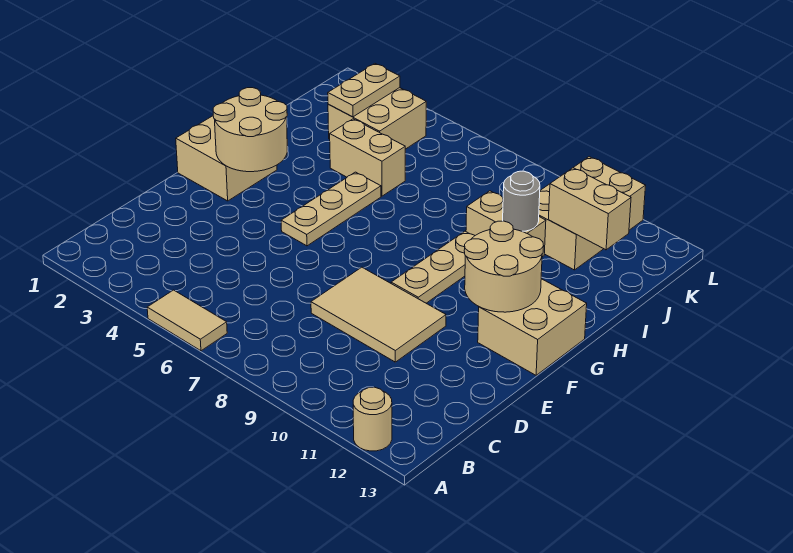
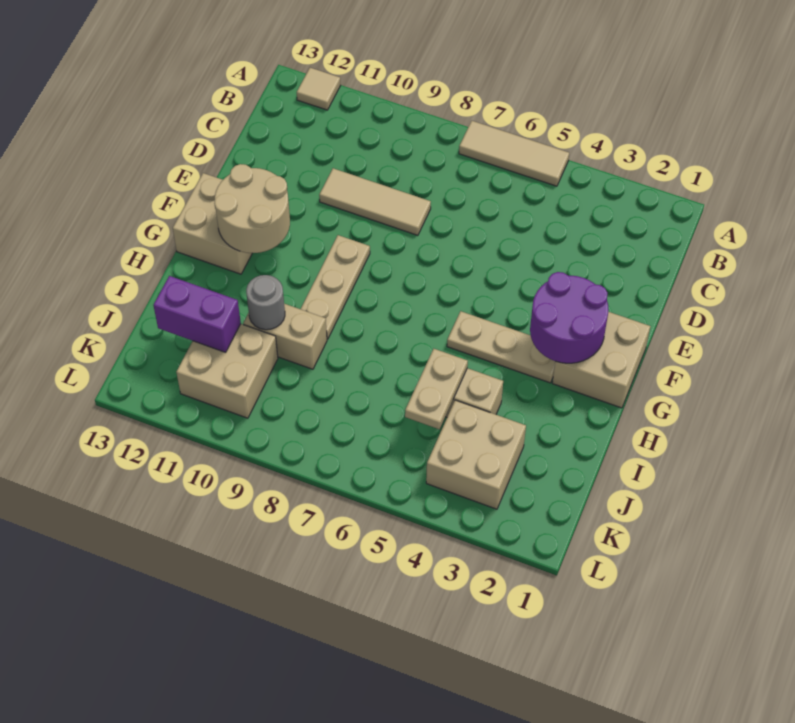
tan 1x2 tile [147,290,227,351] -> tan 1x3 tile [459,121,569,186]
tan 1x1 round brick [353,387,392,451] -> tan 1x1 tile [297,68,340,110]
tan 2x3 tile [311,267,446,362] -> tan 1x3 tile [319,168,431,235]
tan 2x2 round brick [213,88,287,172] -> purple 2x2 round brick [530,272,609,363]
tan 1x3 plate [281,172,381,246] -> tan 1x3 plate turned to [447,311,556,383]
tan 1x2 plate [328,64,400,117] -> tan 1x2 plate moved to [405,349,468,429]
tan 2x3 brick [539,157,646,270] -> tan 2x2 brick [176,324,278,418]
tan 1x2 brick [548,168,631,250] -> purple 1x2 brick [153,276,241,352]

